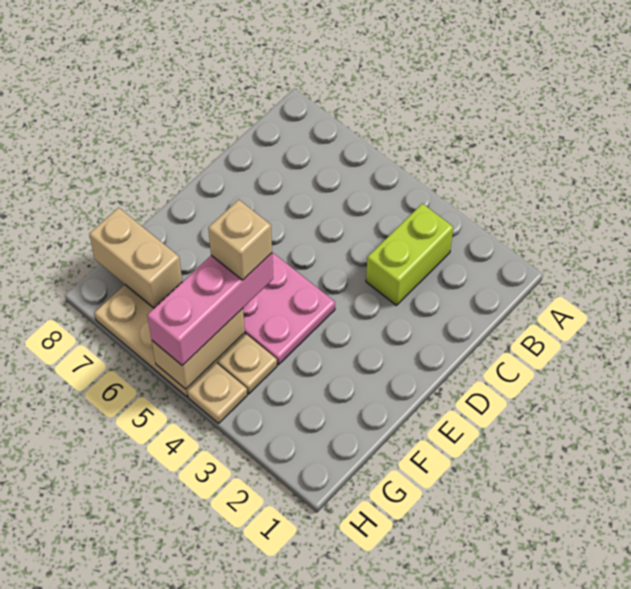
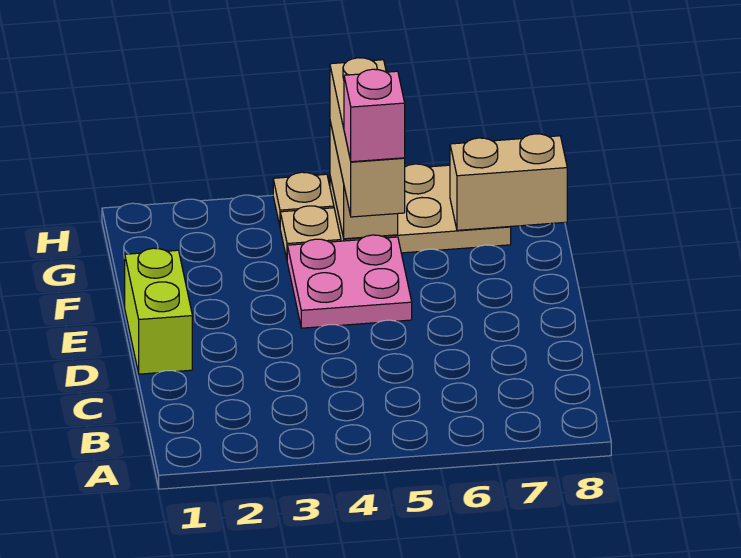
lime 1x2 brick [366,203,453,305] -> lime 1x2 brick moved to [125,248,192,374]
pink 1x3 brick [147,253,273,366] -> tan 1x3 brick [330,58,405,217]
tan 1x1 brick [208,199,272,280] -> pink 1x1 brick [344,69,405,162]

